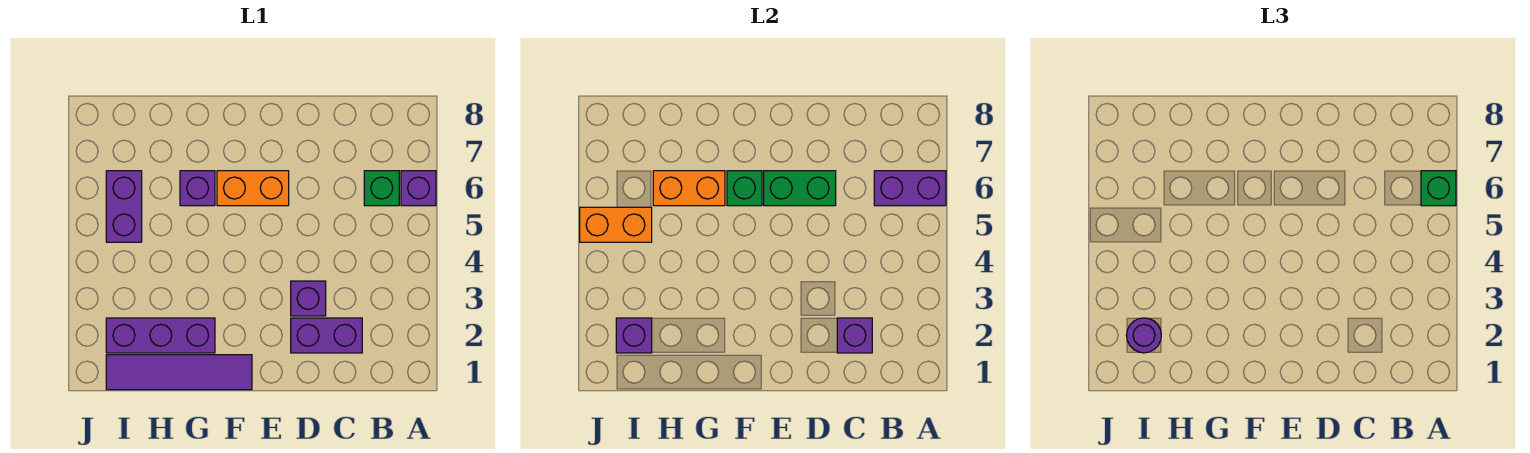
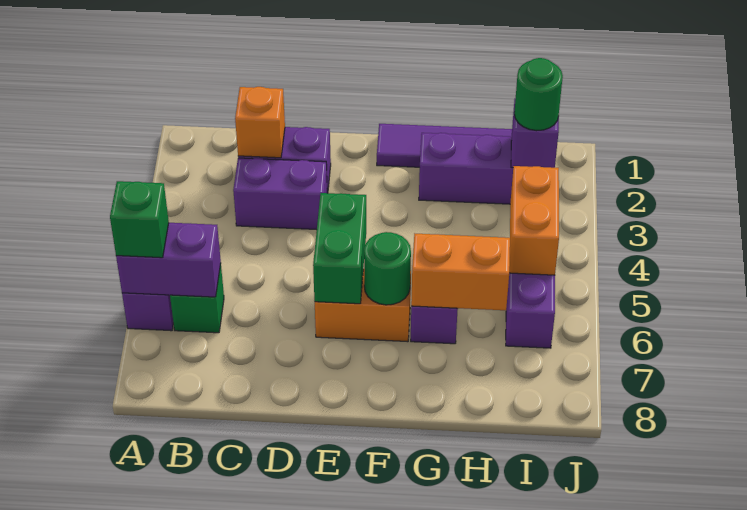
purple 1x1 brick [837,318,872,353] -> orange 1x1 brick [235,87,285,158]
purple 1x1 brick [291,281,326,316] -> purple 1x2 brick [233,158,327,230]
green 1x2 brick [764,171,836,206] -> green 1x2 brick turned to [313,193,366,304]
green 1x1 brick [727,171,762,206] -> green 1x1 round brick [364,232,411,305]
purple 1x1 round brick [1126,318,1161,353] -> green 1x1 round brick [514,58,563,131]
orange 1x2 brick [580,207,652,242] -> orange 1x2 brick turned to [509,166,559,275]

